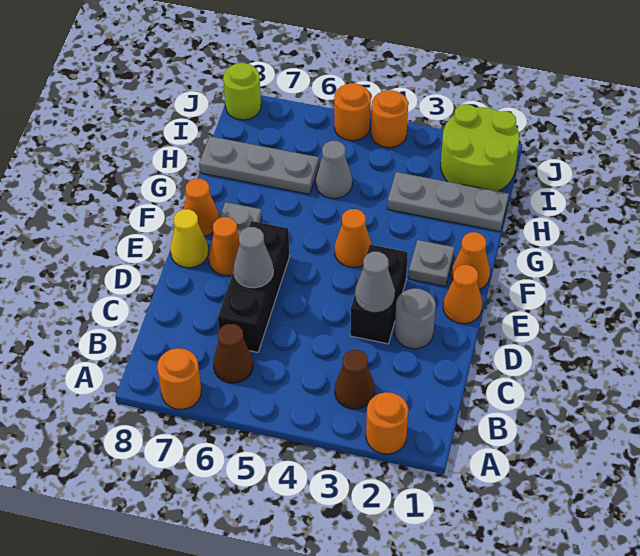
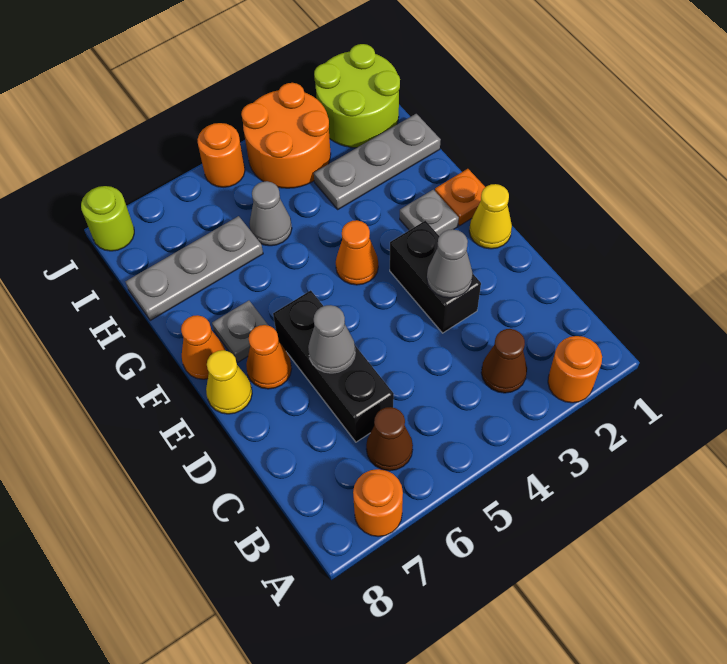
grey 1x1 round brick [395,288,436,349] -> none
orange 1x1 cone [443,265,482,324] -> yellow 1x1 cone [469,184,512,249]
orange 1x1 cone [451,232,490,289] -> orange 1x1 plate [435,169,485,226]
orange 1x1 round brick [371,90,408,148] -> orange 2x2 round brick [241,83,331,188]

